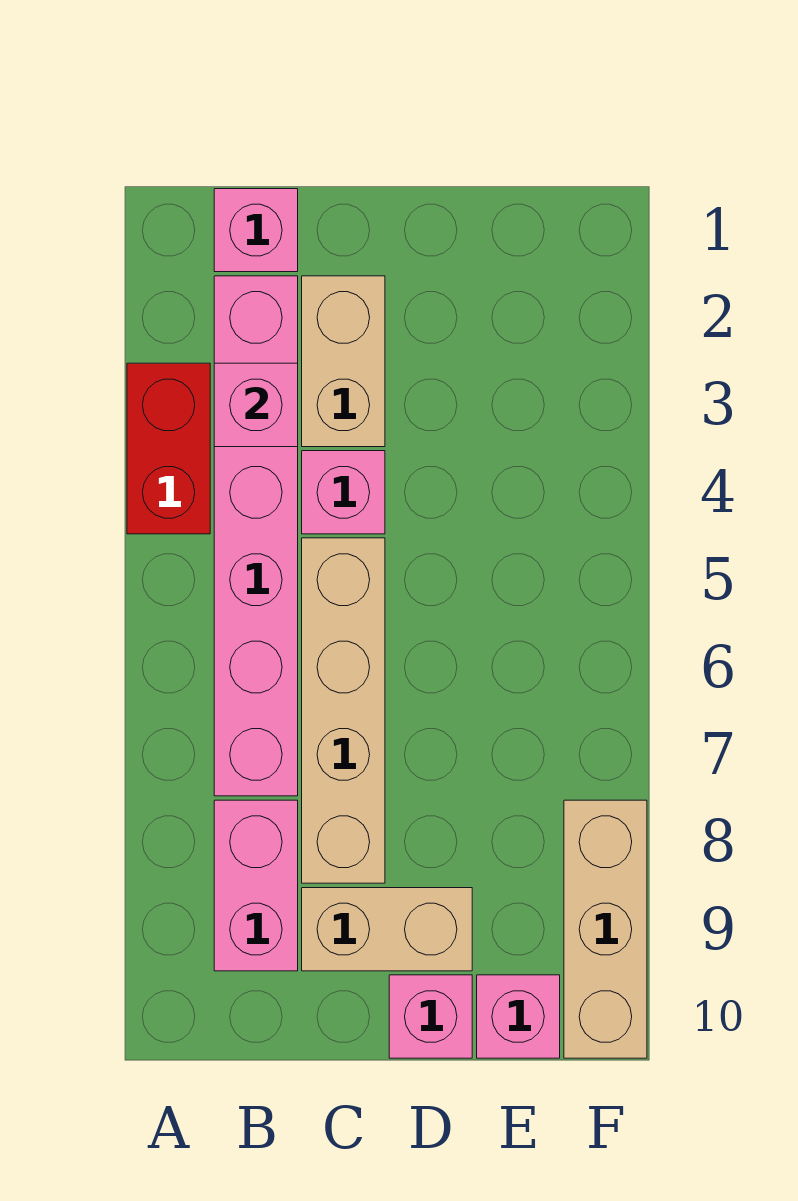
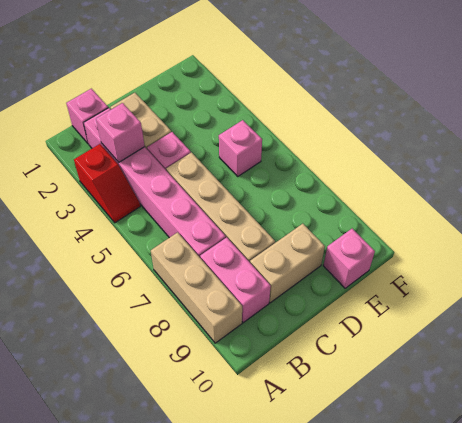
red 1x2 brick [127,363,210,534] -> red 1x2 slope [74,144,140,223]
pink 1x1 brick [389,975,472,1058] -> pink 1x1 brick moved to [219,120,262,176]
tan 1x3 brick [564,800,647,1058] -> tan 1x3 brick moved to [151,232,242,343]

